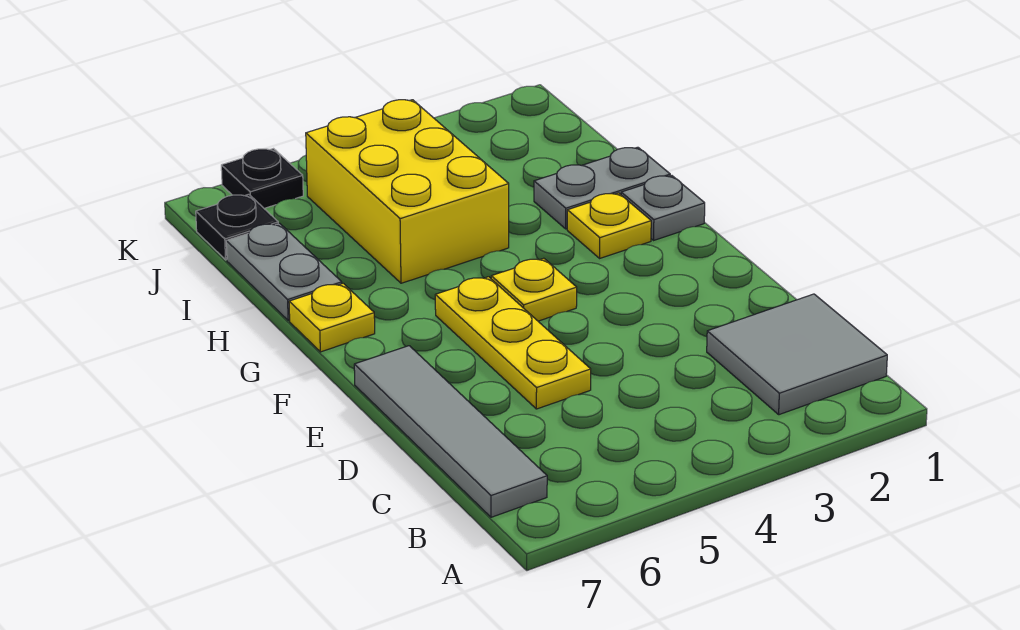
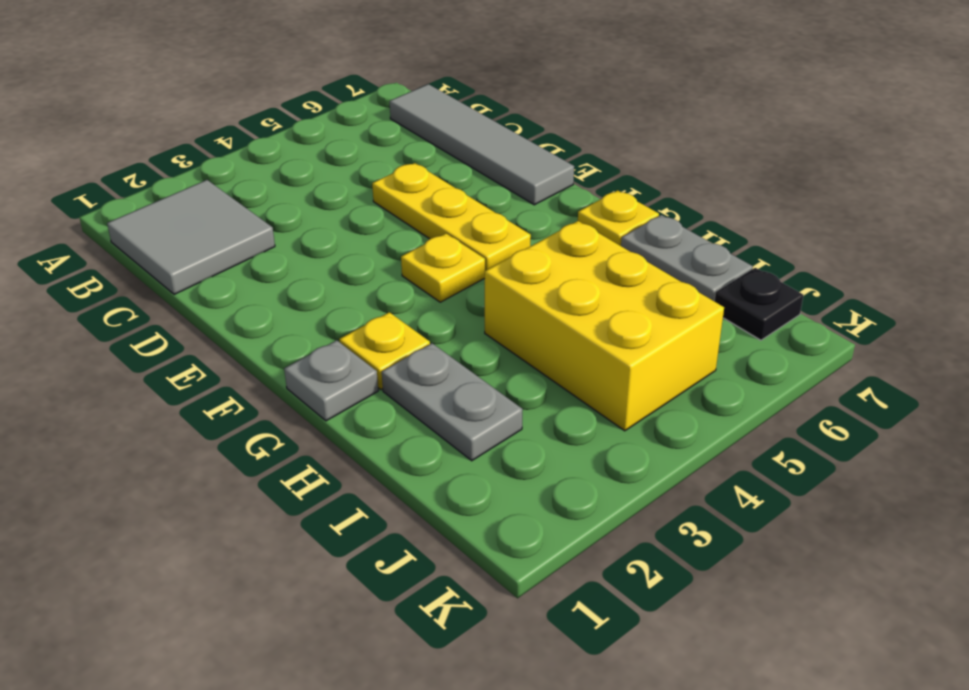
grey 1x2 plate [534,147,670,229] -> grey 1x2 plate turned to [382,343,523,461]
black 1x1 plate [221,149,303,208] -> none

